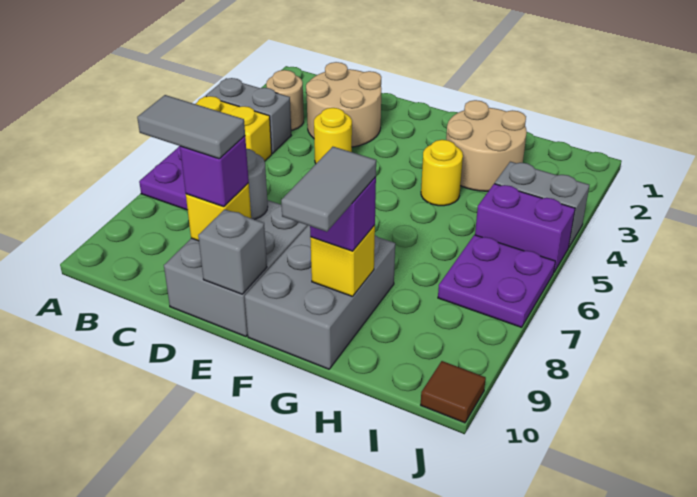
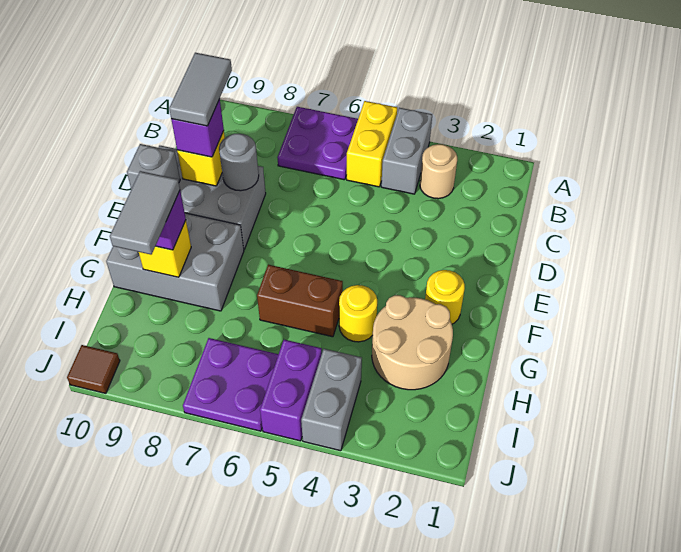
tan 2x2 round brick [306,62,381,147] -> none
yellow 1x1 round brick [314,108,352,163] -> yellow 1x1 round brick moved to [425,270,465,324]
none -> brown 1x2 brick [257,265,343,337]
grey 1x2 tile [281,147,376,232] -> grey 1x2 tile turned to [110,171,180,255]

